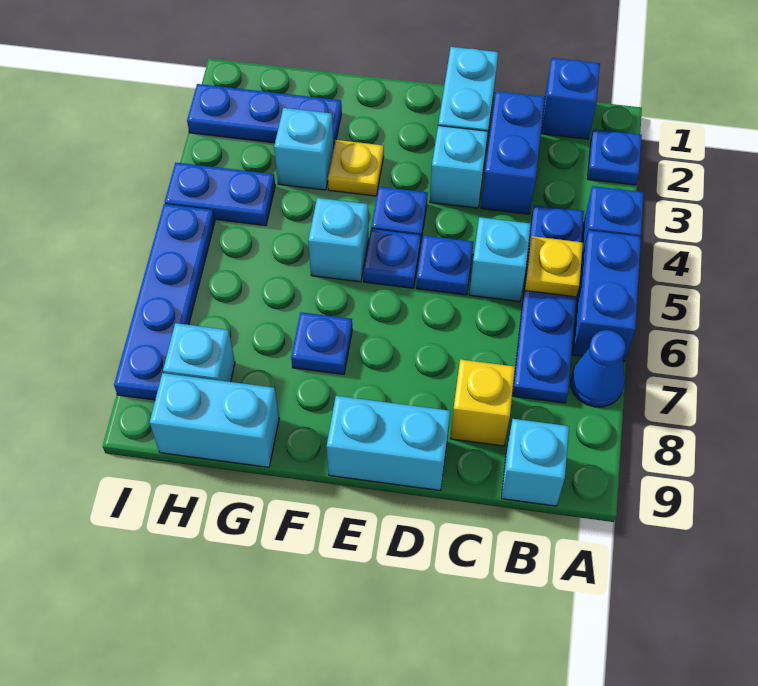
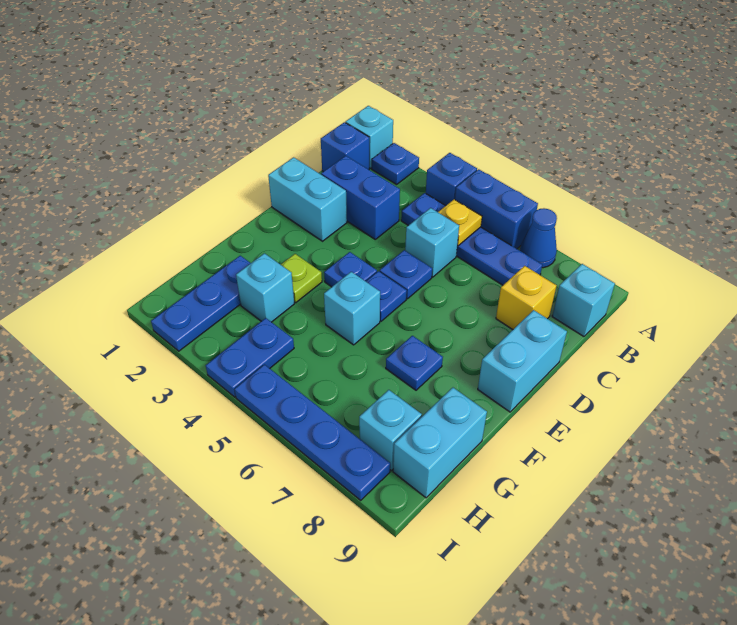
cyan 1x1 brick [430,126,488,208] -> cyan 1x1 brick moved to [345,106,393,168]
yellow 1x1 plate [328,140,384,196] -> lime 1x1 plate [281,254,322,303]

